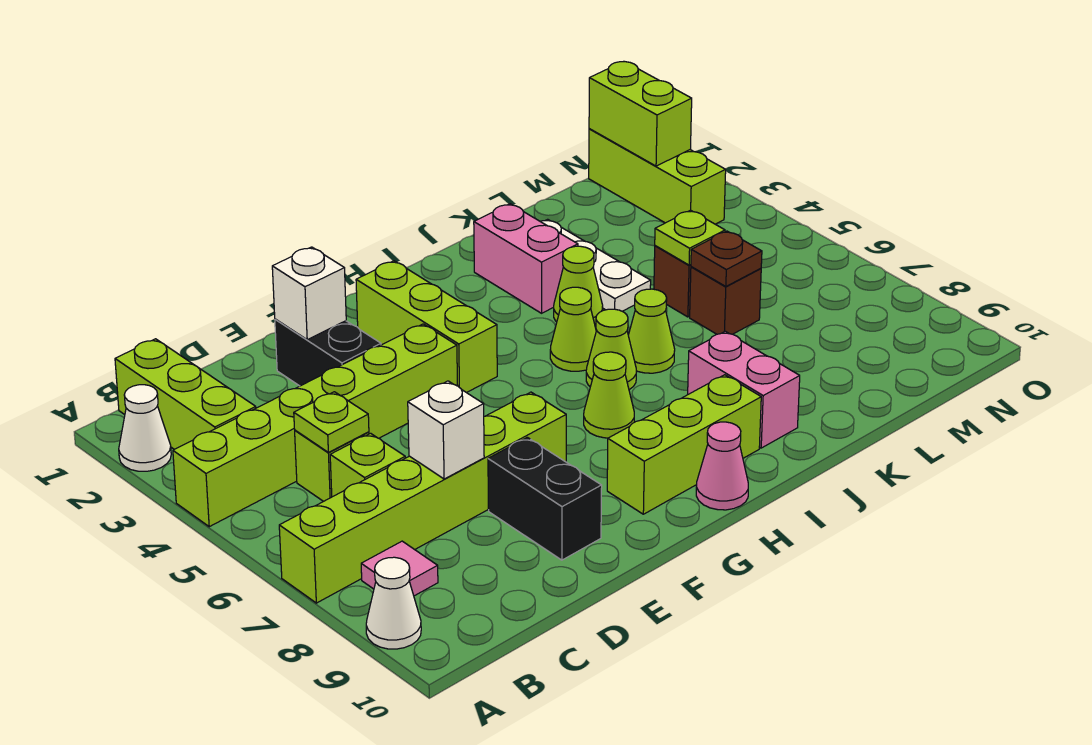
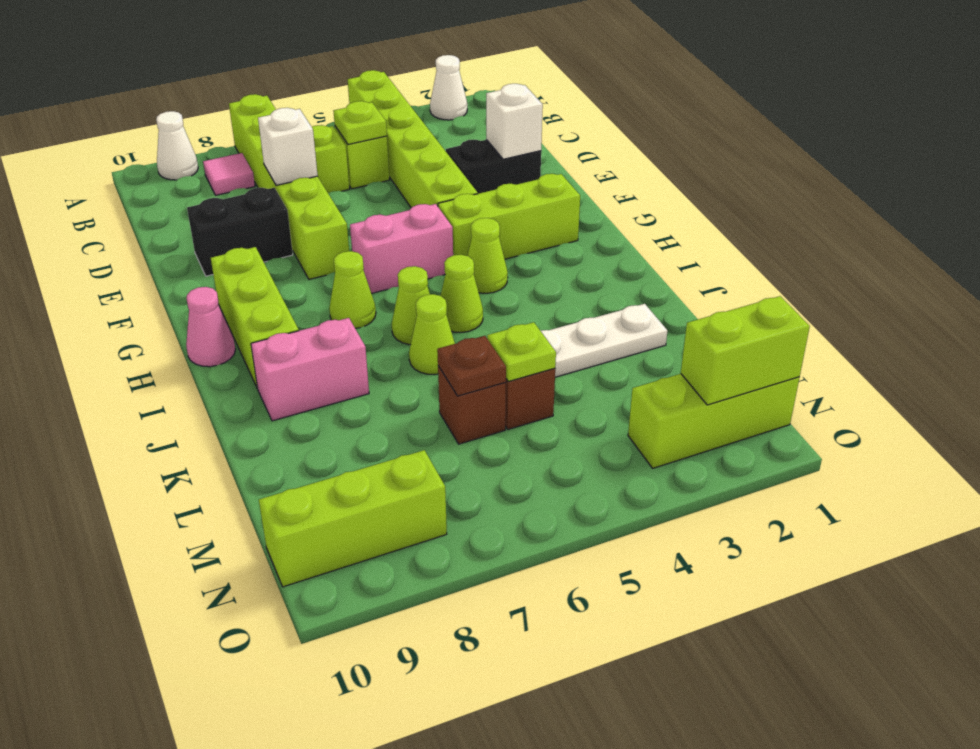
lime 1x3 brick [115,339,256,449] -> lime 1x3 brick moved to [259,450,447,587]
pink 1x2 brick [474,204,578,313] -> pink 1x2 brick moved to [350,204,453,293]
lime 1x1 cone [554,246,603,325] -> lime 1x1 cone moved to [467,218,508,293]

